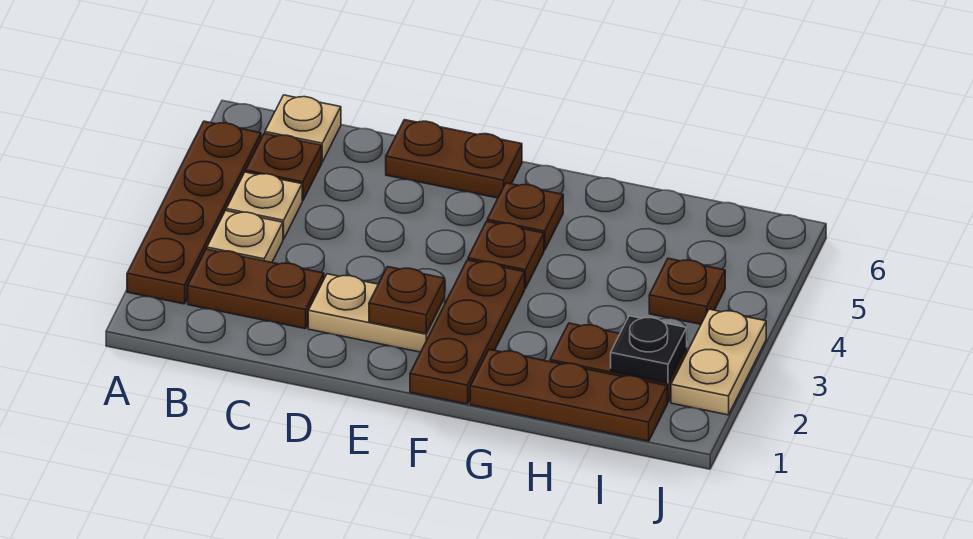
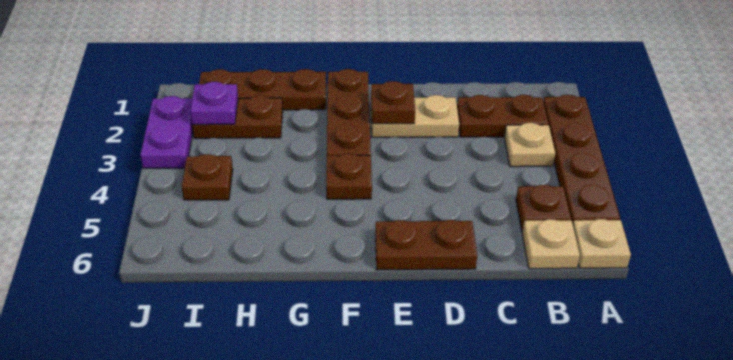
tan 1x1 plate [226,172,302,239] -> tan 1x1 plate moved to [573,219,631,268]
brown 1x1 plate [487,183,563,250] -> none
black 1x1 plate [611,316,687,383] -> purple 1x1 plate [190,82,238,125]
tan 1x2 plate [671,309,766,415] -> purple 1x2 plate [140,96,193,168]

